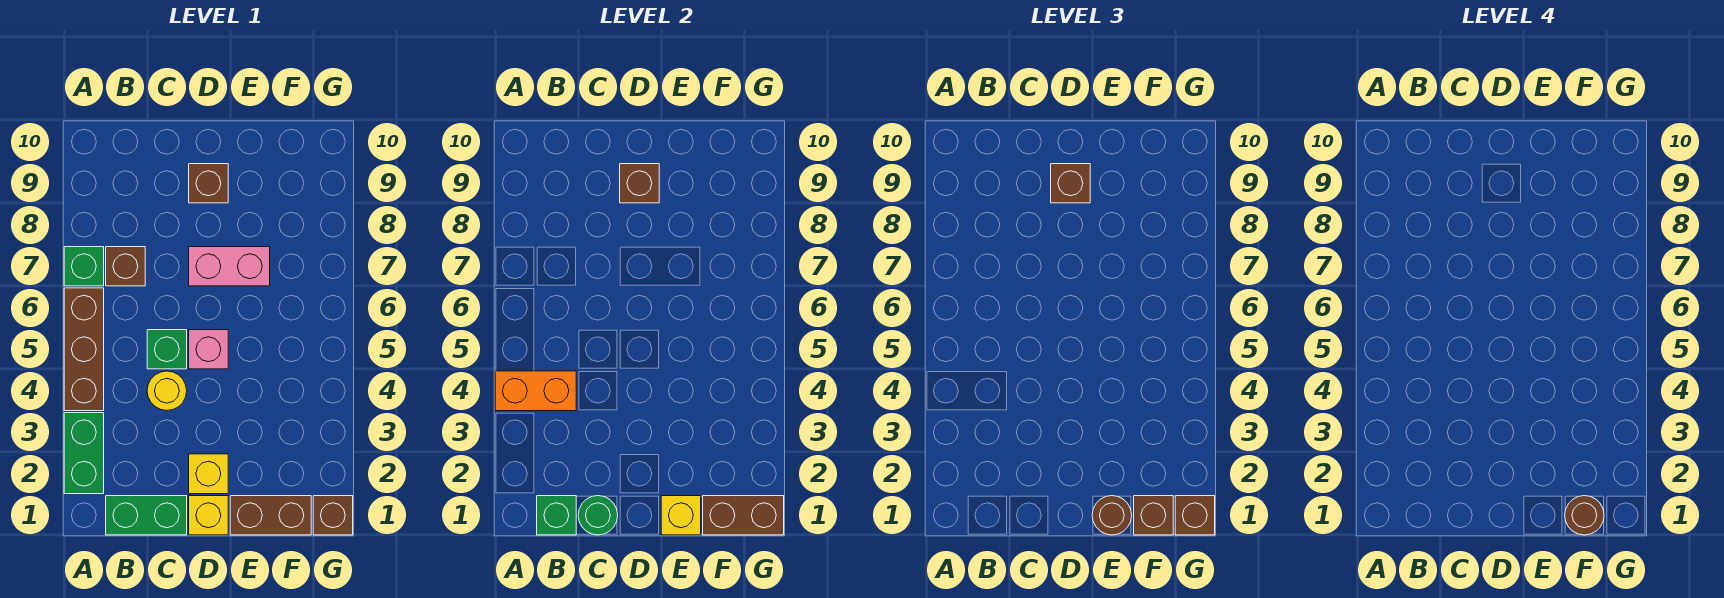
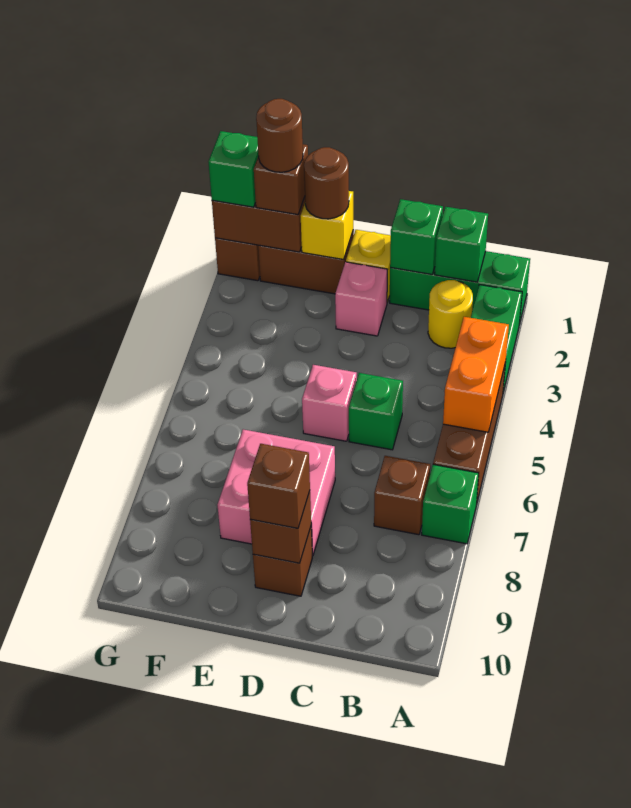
orange 1x2 brick [495,371,576,411] -> orange 1x2 brick turned to [443,317,509,432]
green 1x2 brick [106,496,187,535] -> green 1x3 brick [390,251,530,325]
green 1x1 round brick [578,496,618,535] -> green 1x1 brick [390,199,443,274]
yellow 1x1 round brick [147,371,187,411] -> yellow 1x1 round brick moved to [428,280,473,348]
yellow 1x1 brick [189,454,228,494] -> pink 1x1 brick [335,262,387,336]
pink 1x2 brick [189,247,270,286] -> pink 2x2 brick [218,429,335,556]
brown 1x1 brick [1175,496,1215,535] -> green 1x1 brick [209,131,258,207]

